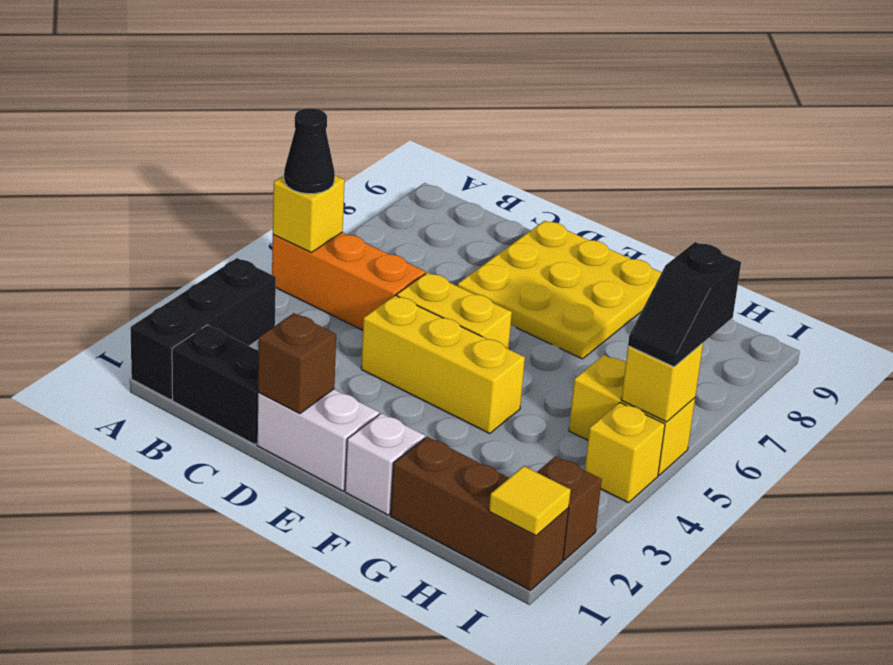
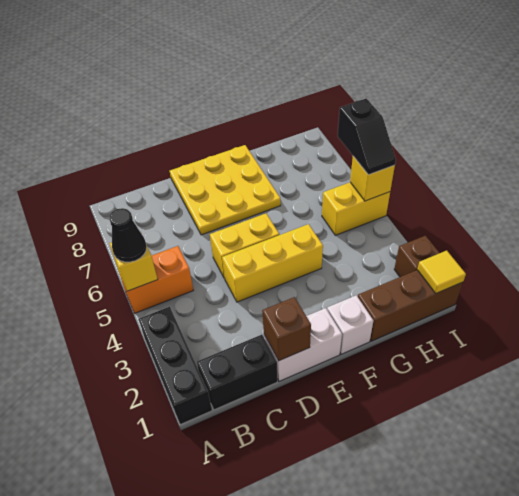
orange 1x3 brick [272,232,425,330] -> orange 1x2 brick [119,246,193,313]
yellow 1x1 brick [585,402,665,503] -> none

